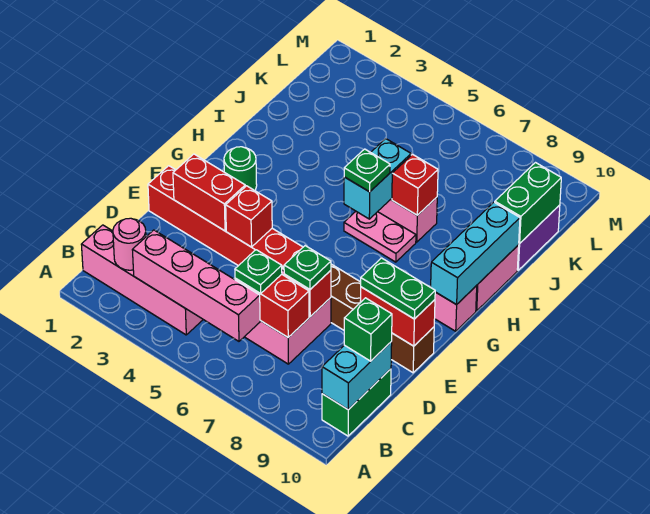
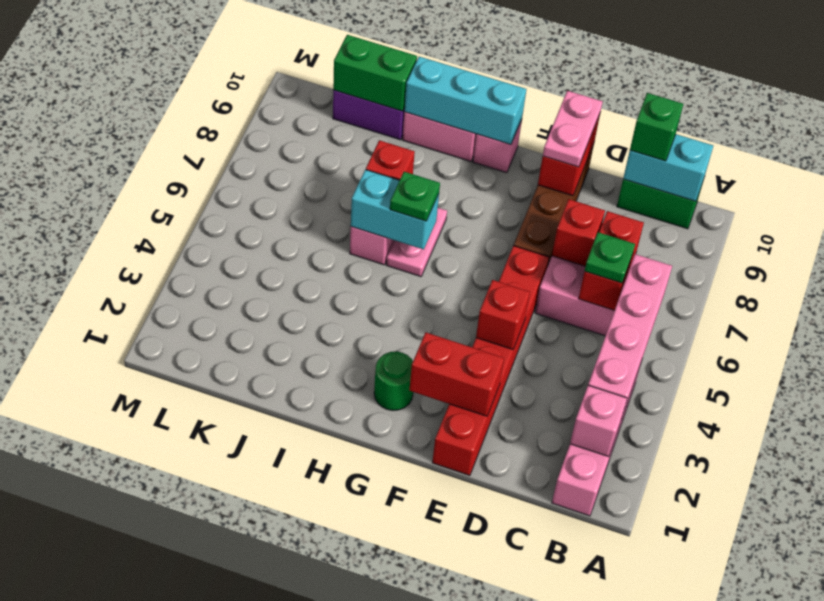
pink 1x1 round brick [113,218,146,270] -> pink 1x1 brick [570,385,627,457]
green 1x1 plate [284,246,331,289] -> none
red 1x2 brick [173,154,245,231] -> red 1x2 brick turned to [409,332,504,416]
green 1x2 plate [361,258,435,319] -> pink 1x2 plate [543,91,603,167]

